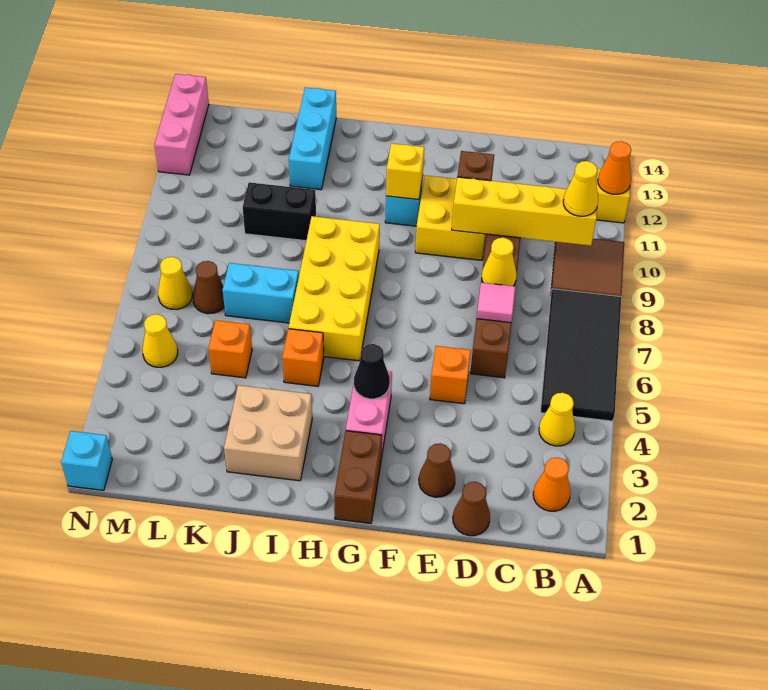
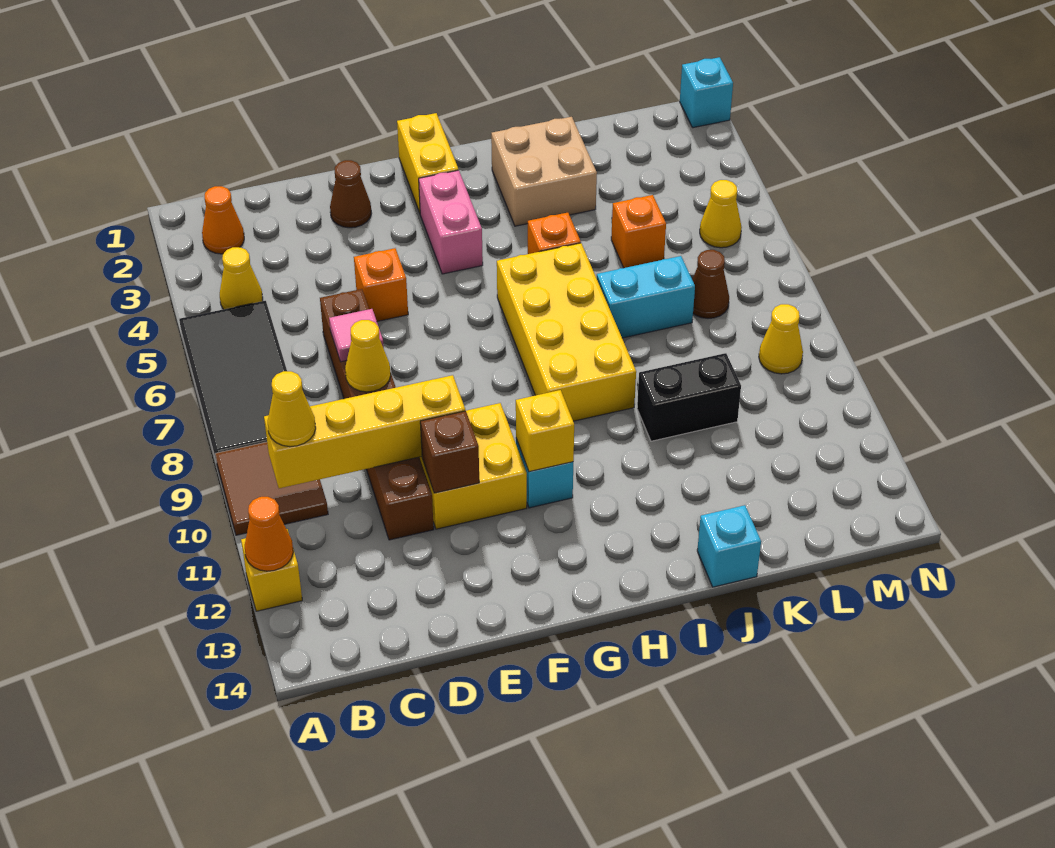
brown 1x1 cone [453,482,490,536] -> none
brown 1x2 brick [334,431,382,523] -> yellow 1x2 brick [397,113,458,213]
black 1x1 cone [354,344,390,399] -> none
cyan 1x3 brick [289,87,336,190] -> cyan 1x1 brick [697,505,761,587]
yellow 1x1 cone [158,257,192,309] -> yellow 1x1 cone moved to [759,304,803,374]
pink 1x3 brick [154,74,209,175] -> none

